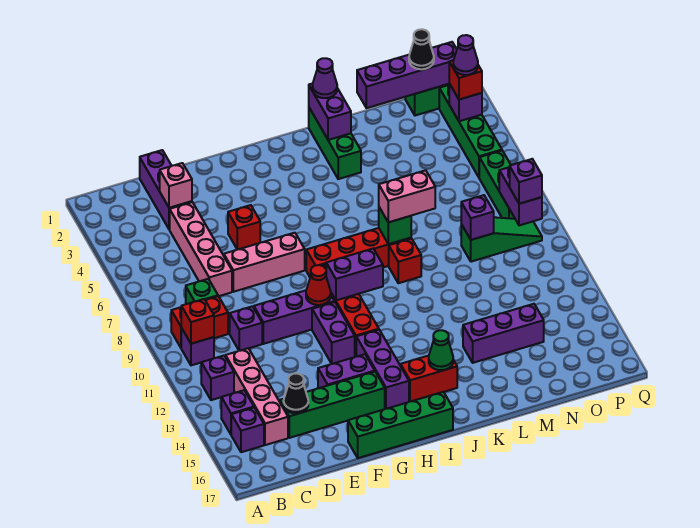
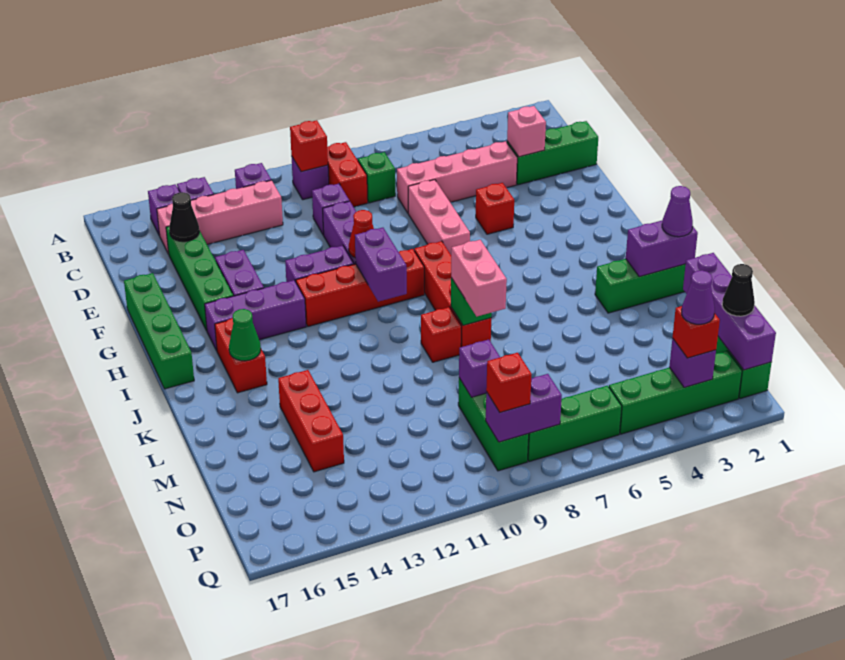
purple 1x3 brick [140,150,192,230] -> green 1x3 brick [507,121,598,185]
purple 1x3 brick [463,304,544,363] -> red 1x3 brick [278,370,344,472]
green 1x3 slope [461,217,542,262] -> green 1x3 brick [458,378,529,471]
purple 1x1 brick [510,159,542,204] -> red 1x1 brick [486,353,532,412]

